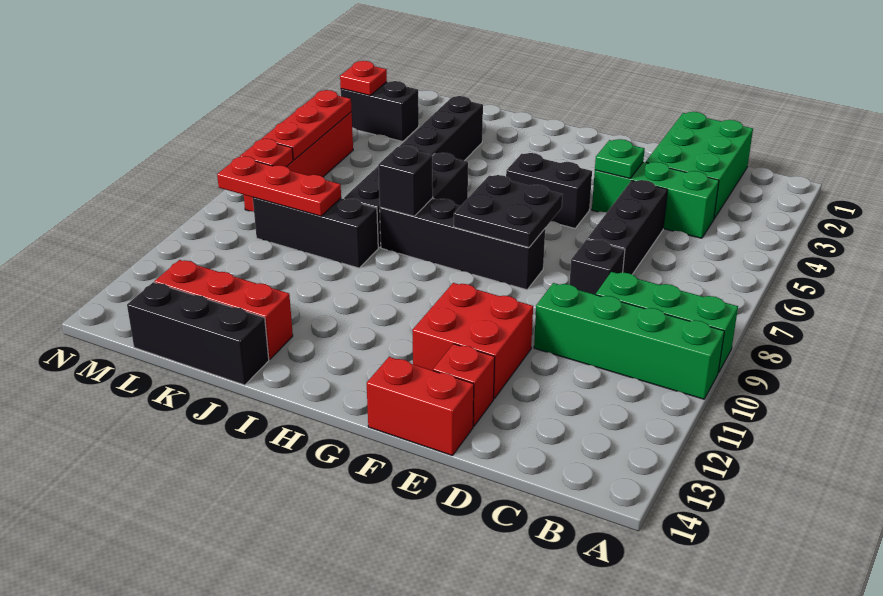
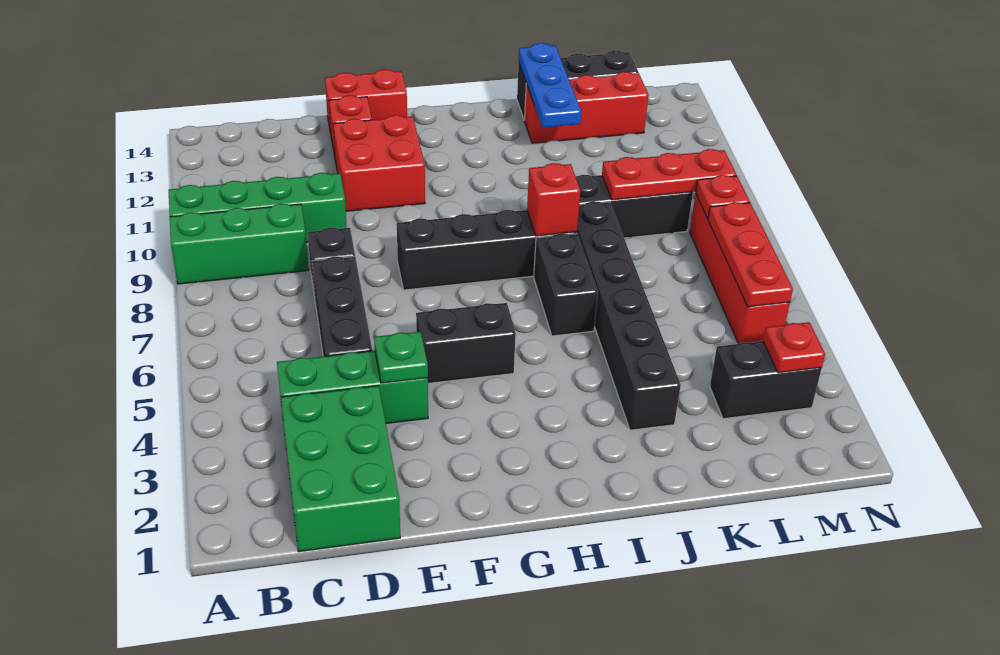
black 2x2 plate [454,175,562,247] -> none
black 1x1 brick [378,146,433,216] -> red 1x1 brick [527,163,580,236]
none -> blue 1x3 plate [519,43,581,128]

